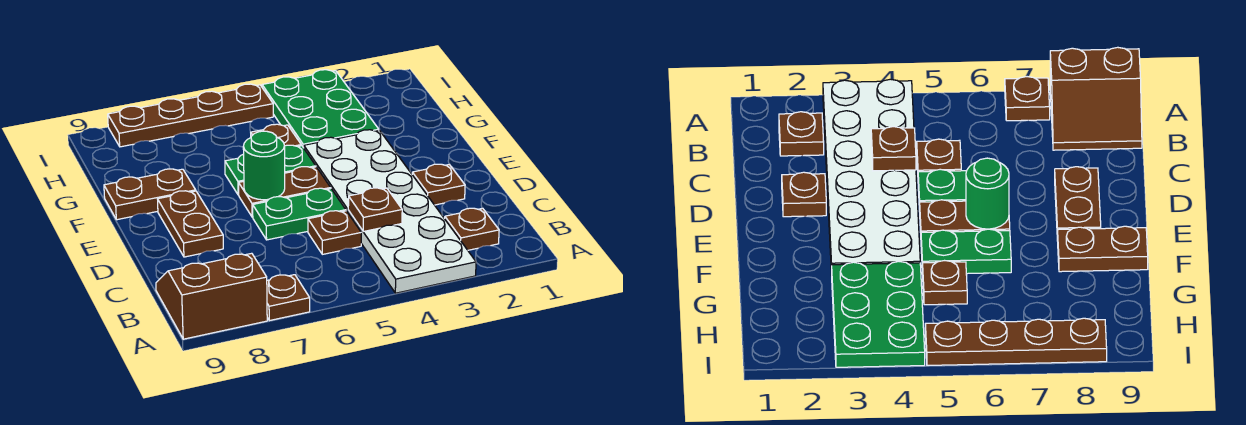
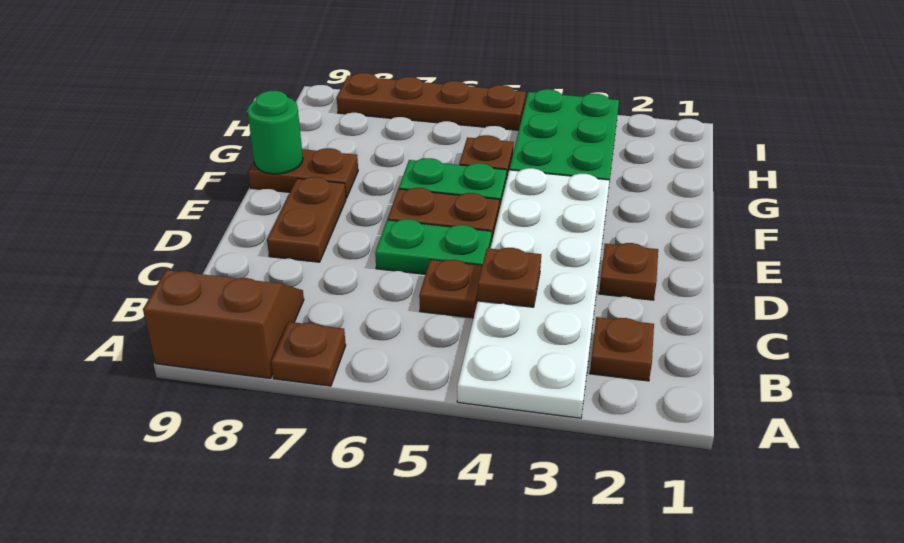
green 1x1 round brick [243,131,285,200] -> green 1x1 round brick moved to [247,91,303,174]

